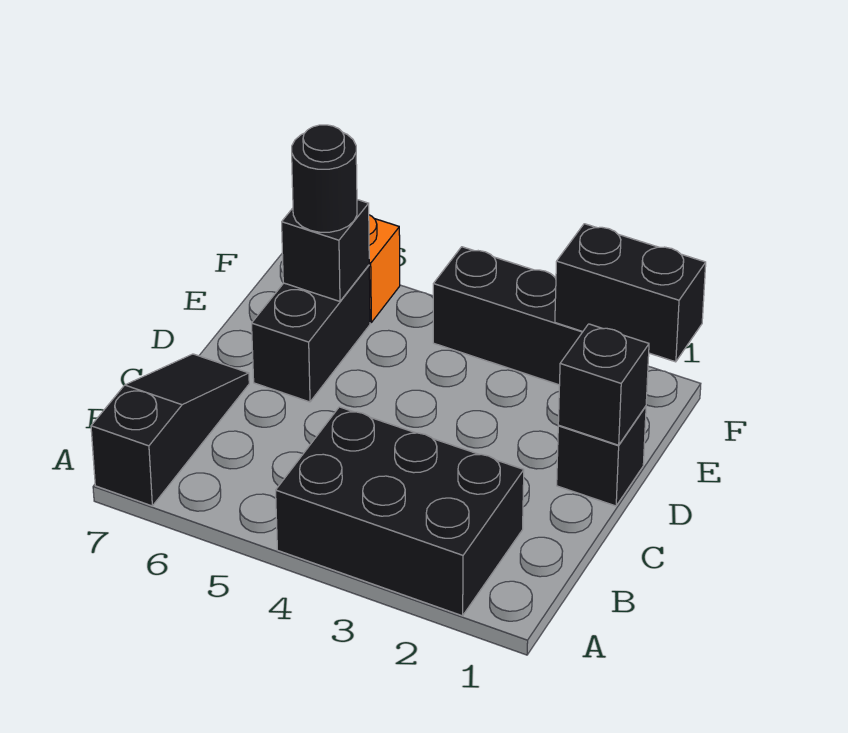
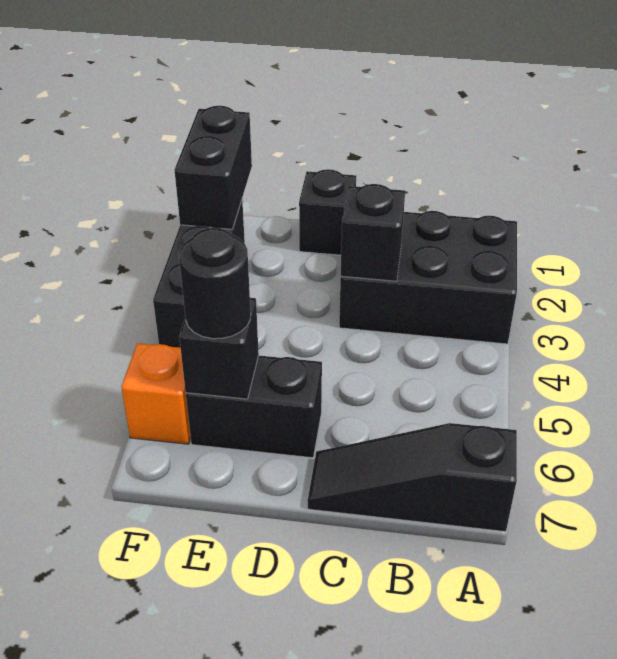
black 2x3 brick [276,407,524,616] -> black 2x3 brick turned to [339,211,517,344]
black 1x1 brick [558,324,649,445] -> black 1x1 brick moved to [341,184,405,281]

